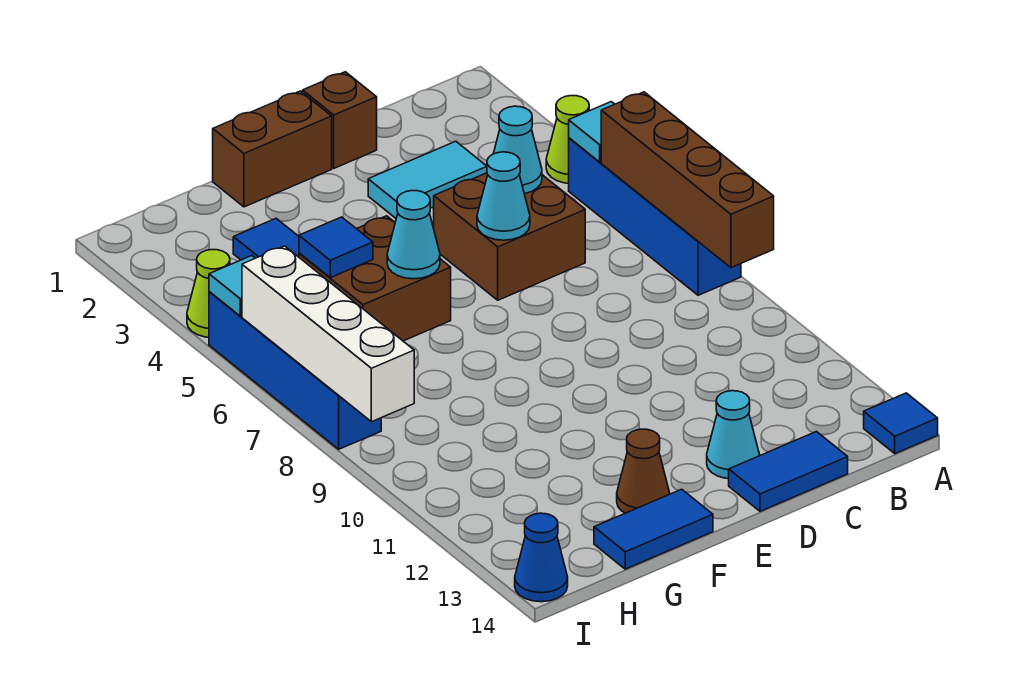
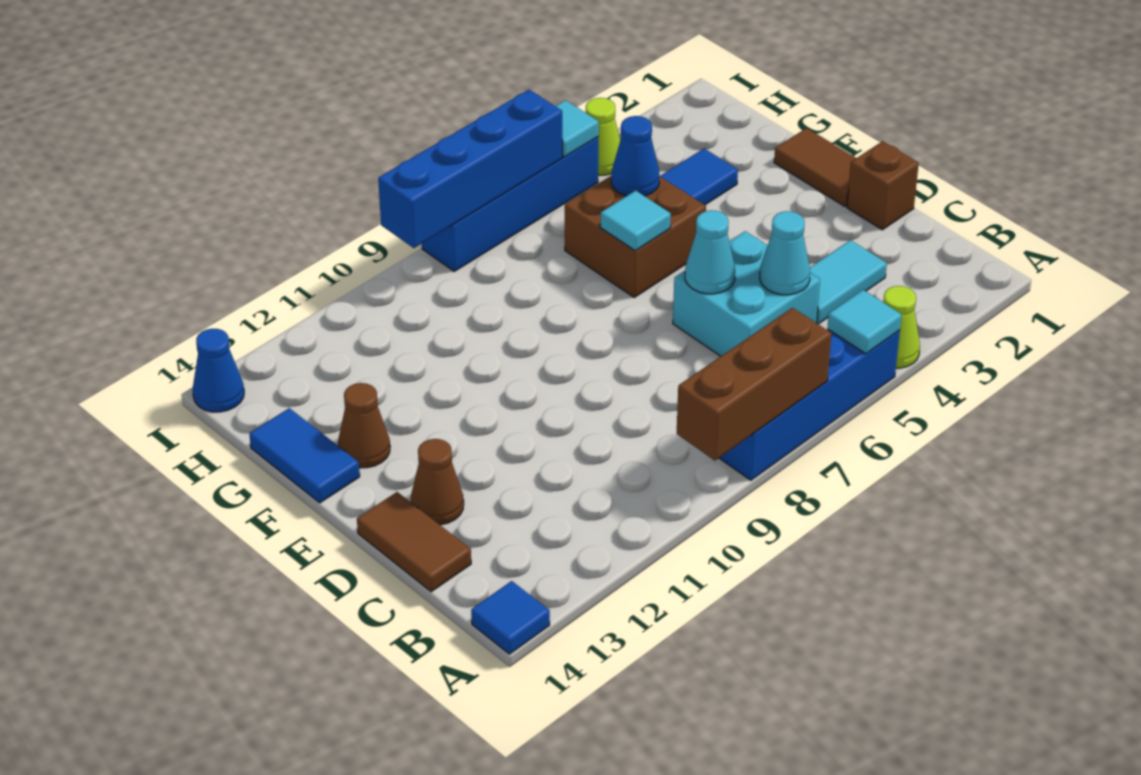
brown 1x4 brick [601,92,774,268] -> brown 1x3 brick [677,308,832,461]
cyan 1x2 tile [368,141,487,218] -> cyan 1x2 tile turned to [810,240,887,324]
brown 2x2 brick [434,173,585,300] -> cyan 2x2 brick [673,231,820,356]
blue 1x2 tile [729,432,848,511] -> brown 1x2 tile [357,492,471,592]
cyan 1x1 cone [707,391,760,479] -> brown 1x1 cone [411,439,464,525]
brown 1x2 brick [213,91,332,207] -> brown 1x2 tile [774,128,856,207]
cyan 1x1 cone [387,191,440,279] -> cyan 1x1 tile [600,191,671,251]
blue 1x1 tile [299,217,373,278] -> blue 1x1 cone [611,116,660,196]
white 1x4 brick [242,246,414,422] -> blue 1x4 brick [378,90,563,248]

